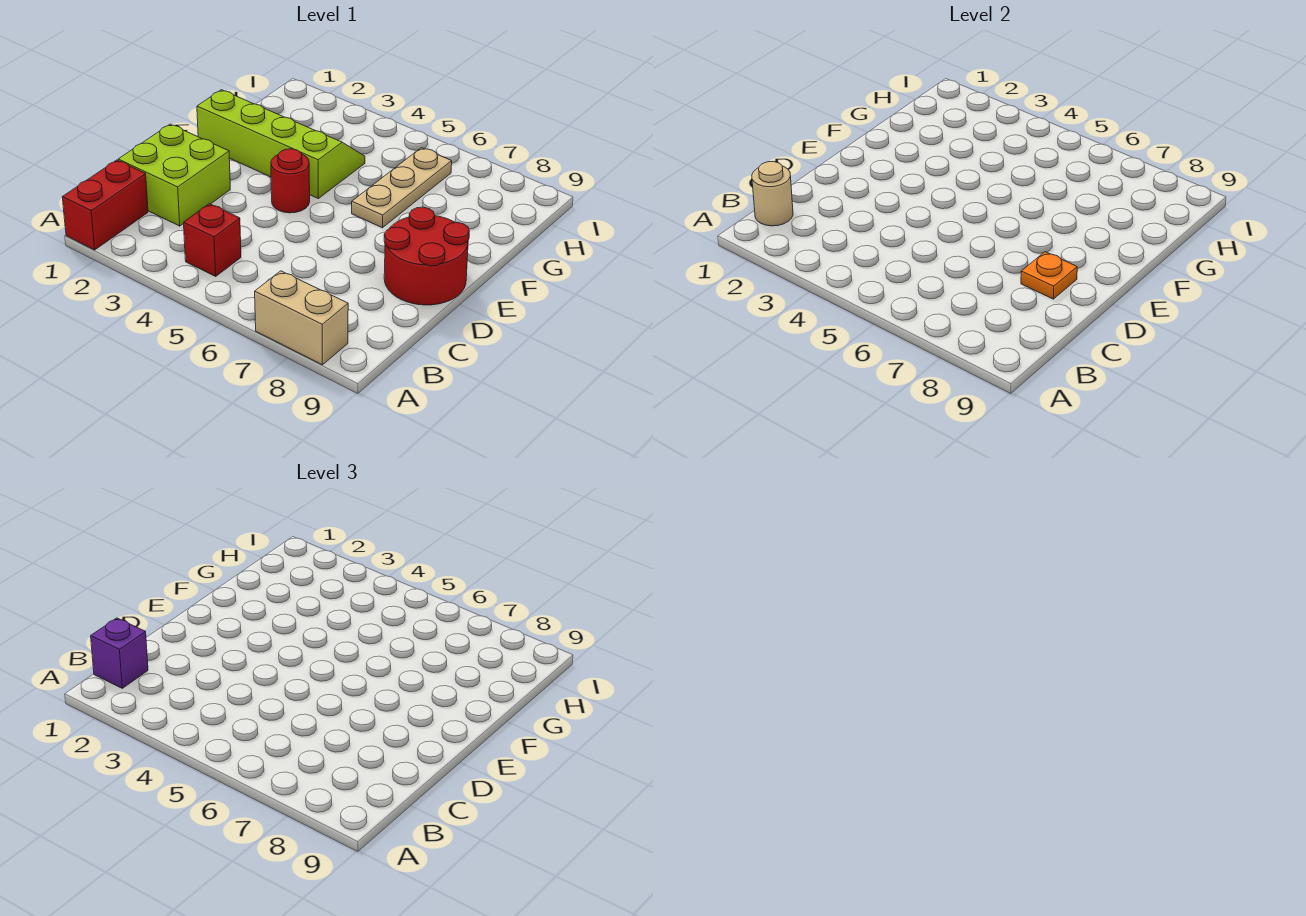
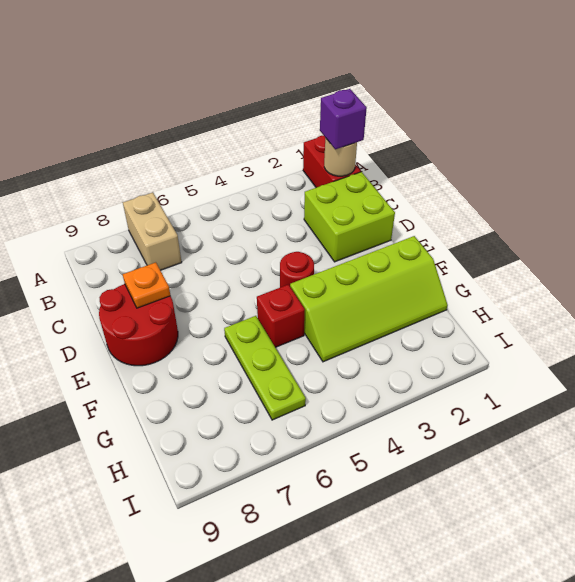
tan 1x2 brick [255,271,348,365] -> tan 1x2 brick turned to [123,193,182,270]
red 1x1 brick [184,204,241,276] -> red 1x1 brick moved to [257,284,305,347]
tan 1x3 plate [352,148,452,228] -> lime 1x3 plate [224,316,306,420]

